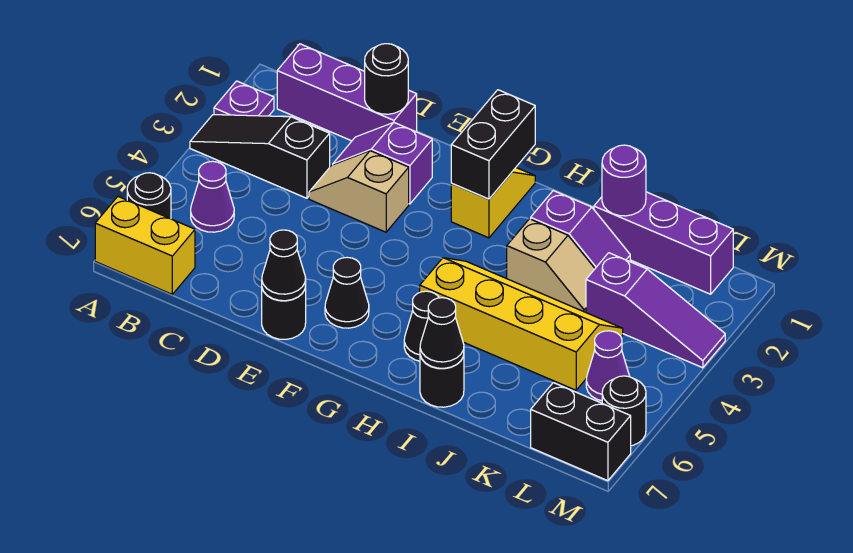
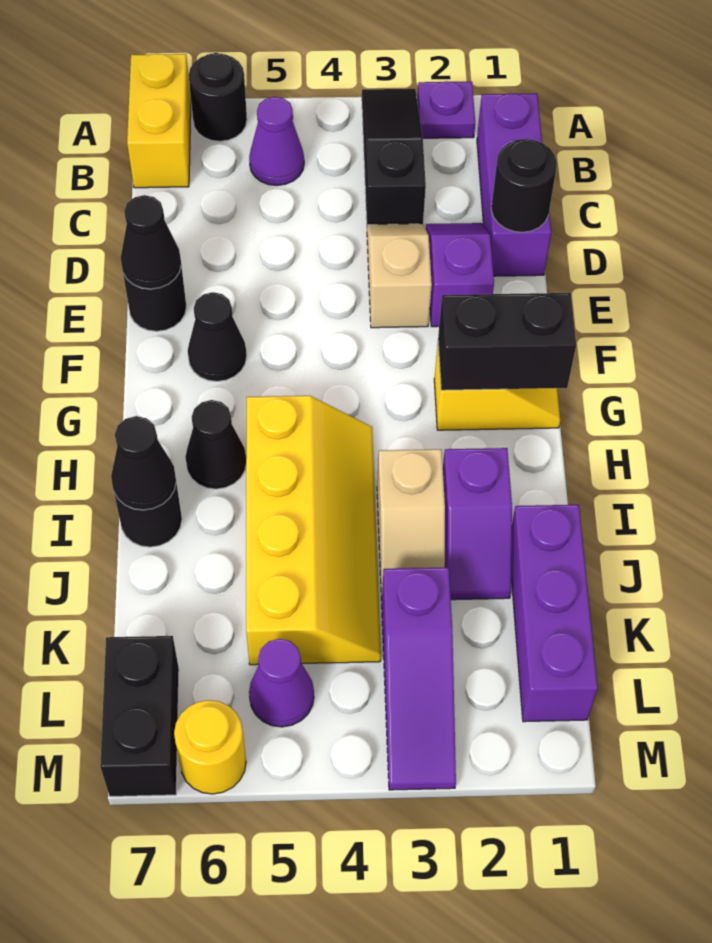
purple 1x1 round brick [602,145,646,216] -> none
black 1x1 round brick [602,376,646,446] -> yellow 1x1 round brick [174,700,246,794]

